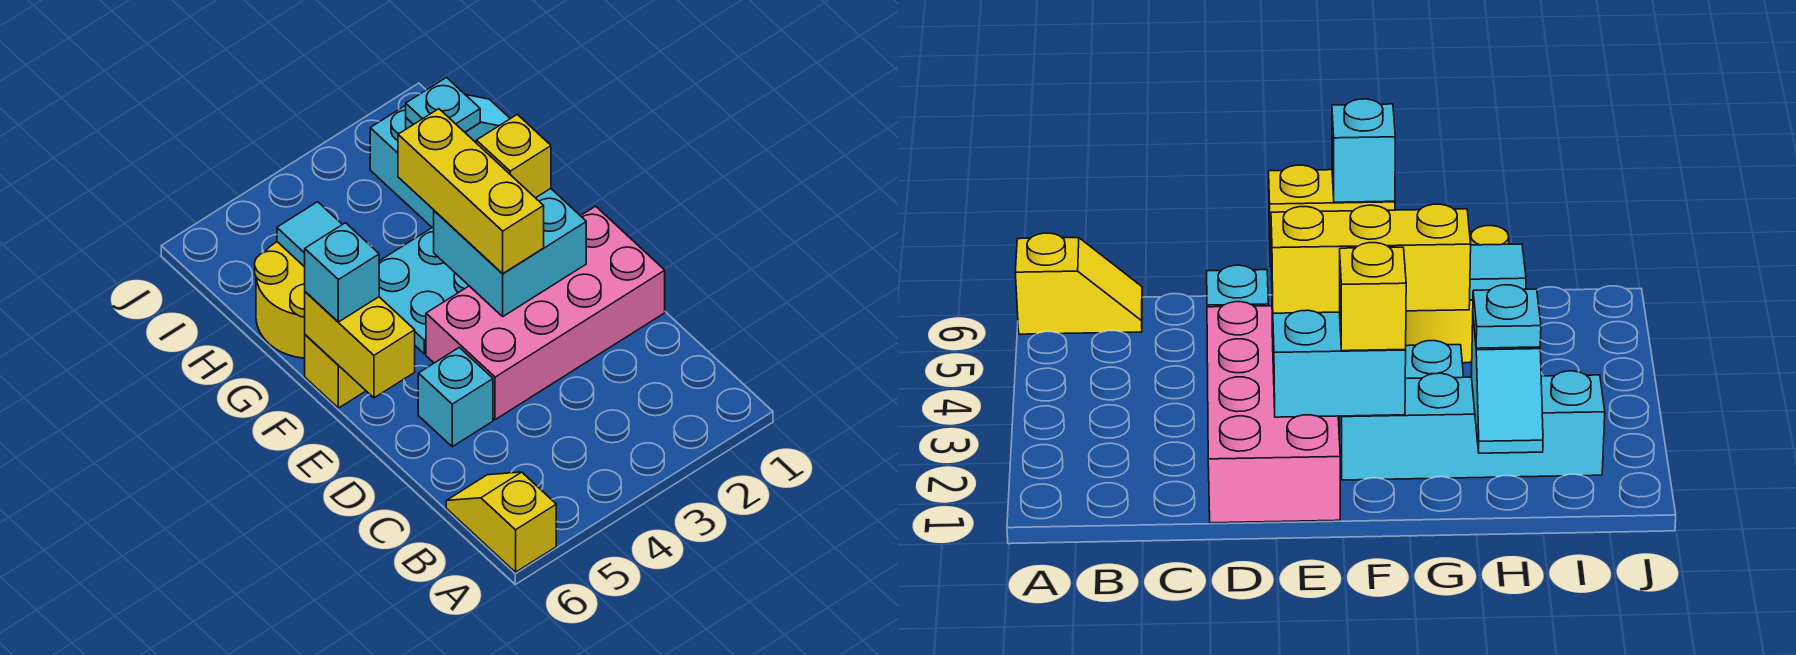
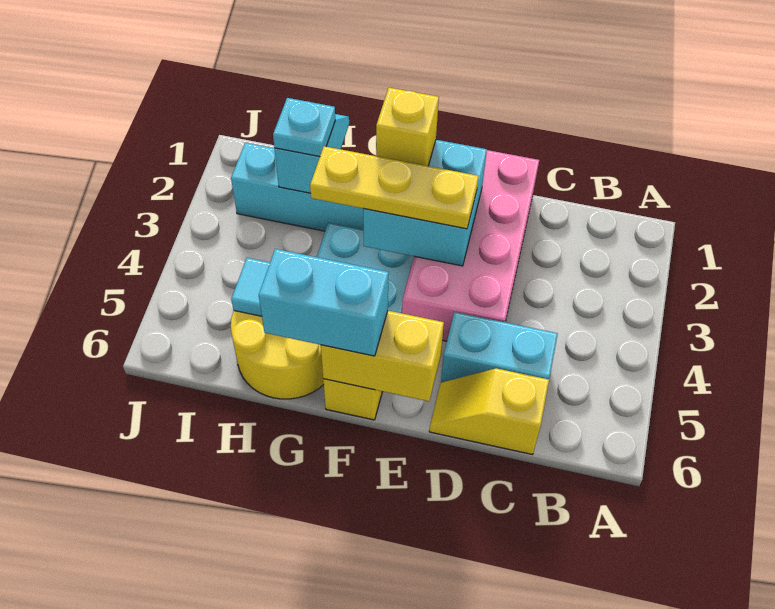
yellow 1x2 slope [446,472,556,572] -> yellow 1x2 slope moved to [429,368,549,455]
cyan 1x1 brick [418,347,493,447] -> cyan 1x2 brick [441,312,558,382]
yellow 1x3 brick [398,109,544,273] -> yellow 1x3 plate [310,146,479,229]
cyan 1x1 brick [305,223,379,322] -> cyan 1x2 brick [259,249,389,356]

